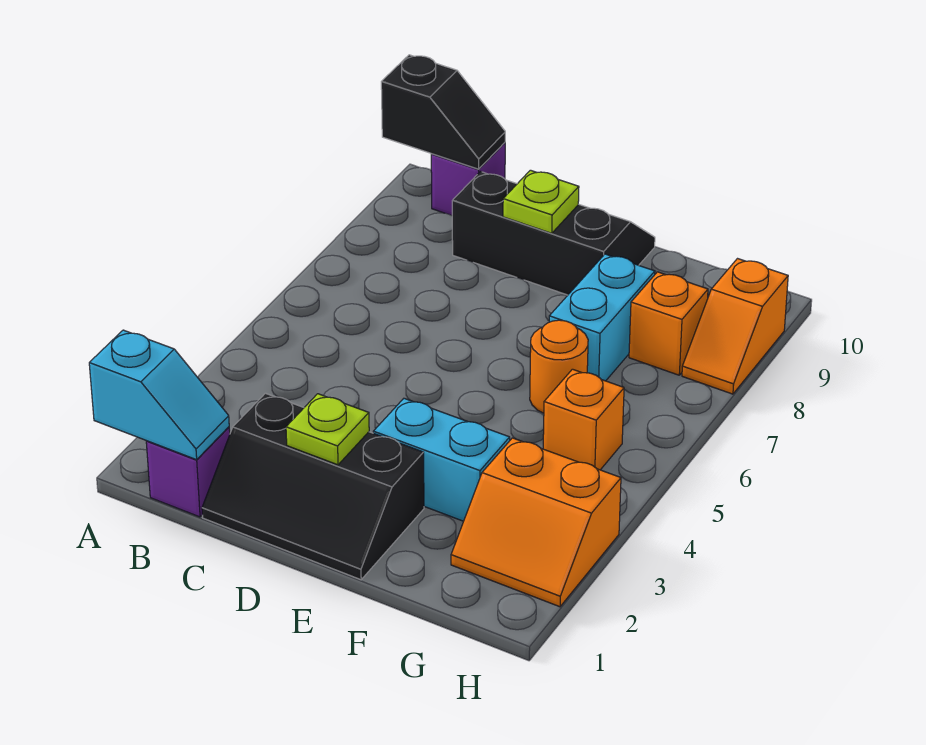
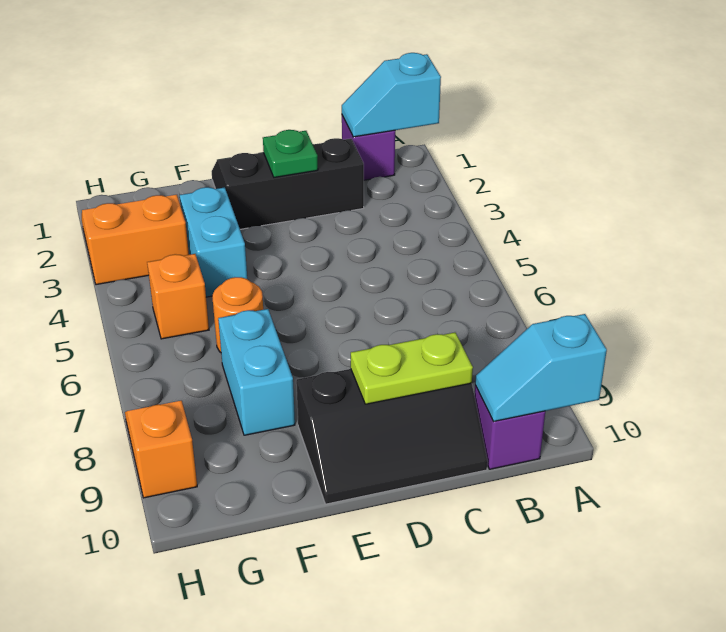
black 1x2 slope [381,55,505,169] -> cyan 1x2 slope [475,314,607,421]
lime 1x1 plate [286,394,369,465] -> green 1x1 plate [263,130,318,177]
lime 1x1 plate [503,170,579,233] -> lime 1x2 plate [351,332,473,404]
cyan 1x2 brick [373,398,510,521] -> cyan 1x2 brick turned to [180,187,247,297]
orange 1x1 brick [629,272,708,375] -> none

